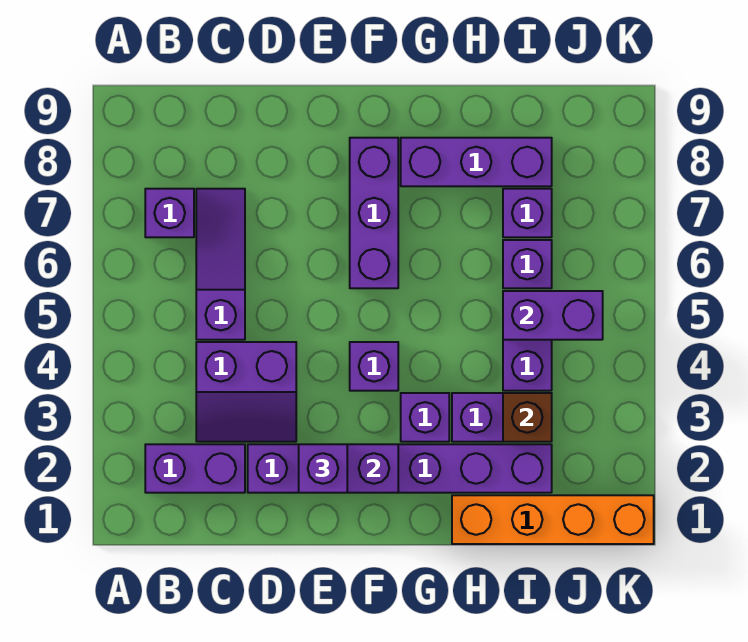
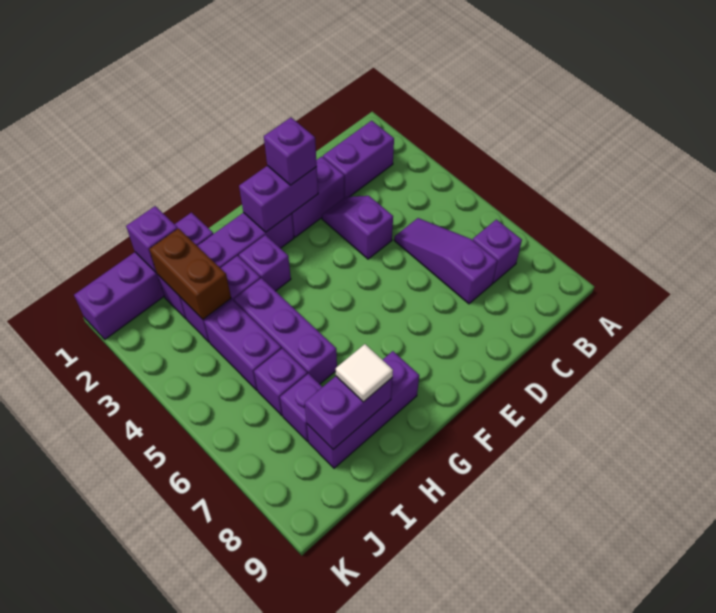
purple 2x2 slope [196,342,296,442] -> purple 1x2 slope [322,196,393,259]
purple 1x3 slope [196,189,245,340] -> purple 1x3 slope turned to [394,218,497,304]
purple 1x1 brick [350,342,398,391] -> purple 1x1 brick moved to [126,206,178,273]
purple 1x3 brick [350,138,398,288] -> purple 1x3 brick moved to [234,278,337,384]
orange 1x4 brick [452,495,654,544] -> purple 1x4 brick [74,213,213,339]
none -> white 1x1 tile [336,344,393,402]
brown 1x1 brick [503,393,552,442] -> brown 1x2 brick [149,228,231,319]
purple 1x2 brick [503,291,603,340] -> purple 1x2 brick moved to [305,376,392,449]

